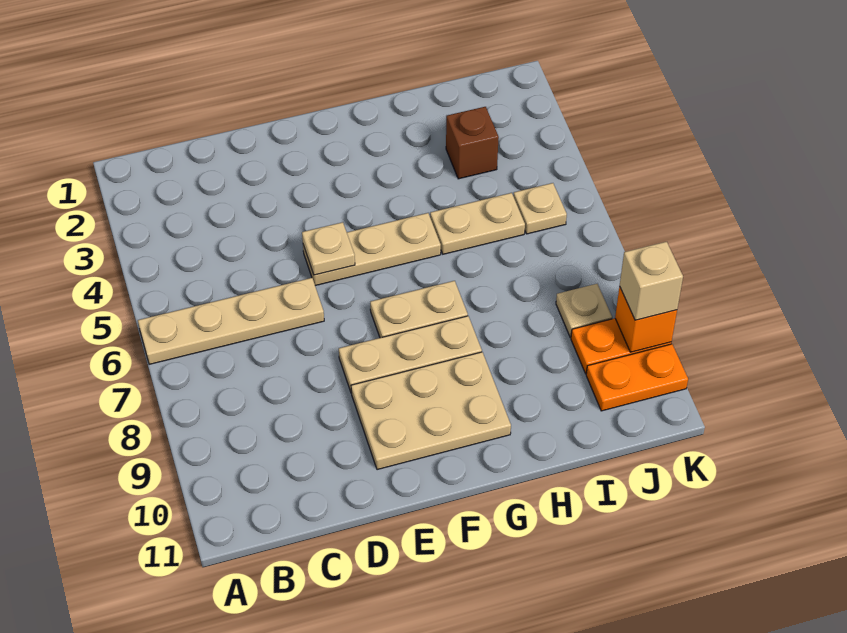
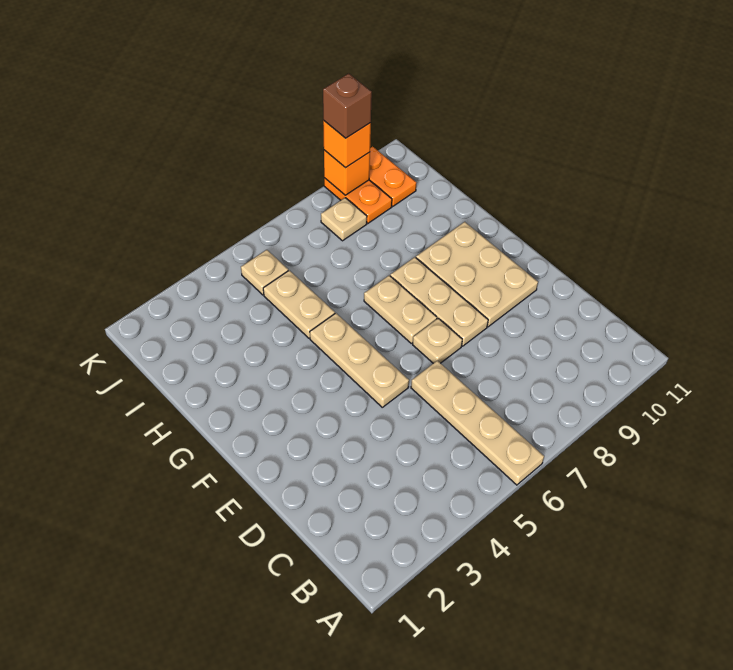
tan 1x1 plate [302,222,355,275] -> tan 1x1 plate moved to [413,318,462,363]
brown 1x1 brick [446,107,499,179] -> brown 1x1 brick moved to [323,74,372,138]
tan 1x1 brick [620,242,683,320] -> orange 1x1 brick [323,121,371,168]

